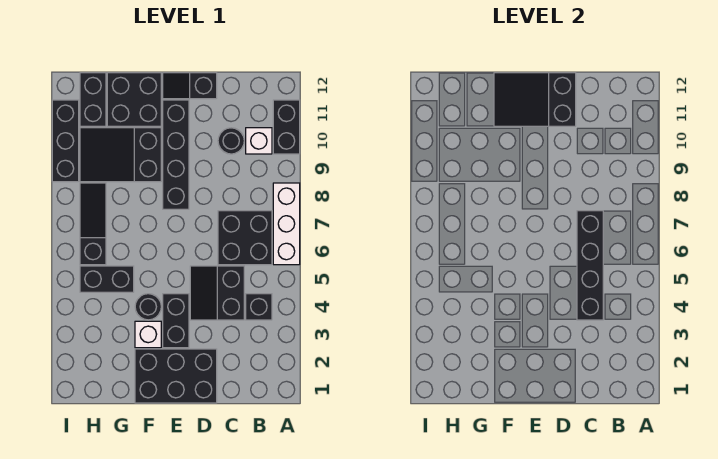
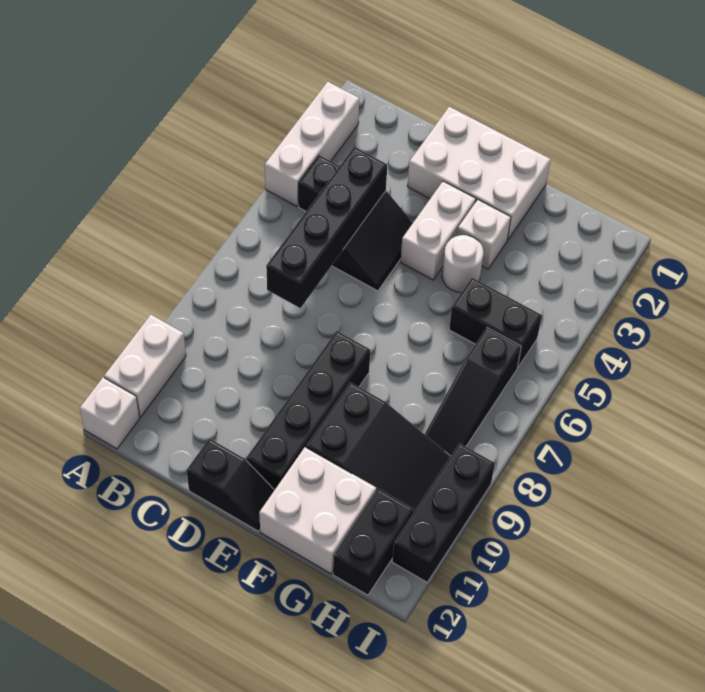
white 1x3 brick [273,183,300,265] -> white 1x3 brick moved to [265,82,359,206]
black 1x2 brick [273,100,300,154] -> white 1x2 brick [104,315,186,417]
black 2x2 brick [218,211,272,265] -> none
white 1x1 brick [246,128,272,154] -> white 1x1 brick moved to [80,377,140,449]
black 1x1 round brick [218,128,244,154] -> none
black 2x3 brick [135,349,217,403] -> white 2x3 brick [407,107,551,240]
black 2x3 slope [494,73,576,126] -> none
black 1x2 brick [163,294,189,348] -> white 1x2 brick [401,181,476,280]
black 1x1 round brick [135,294,161,320] -> white 1x1 round brick [442,235,483,292]
black 2x2 brick [107,73,161,126] -> white 2x2 brick [259,447,376,574]

